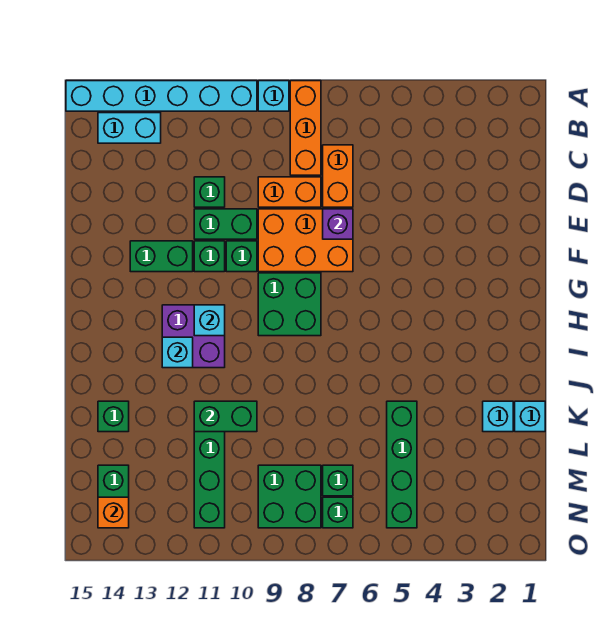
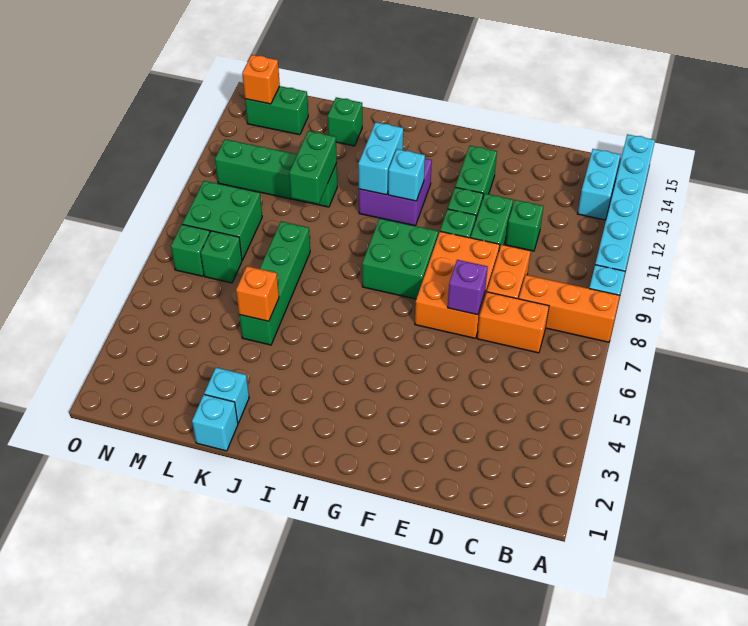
cyan 1x1 brick [162,337,193,368] -> cyan 1x2 brick [358,122,403,195]
green 1x4 brick [387,401,417,528] -> green 1x4 brick turned to [239,221,310,345]
none -> orange 1x1 brick [236,266,279,321]

